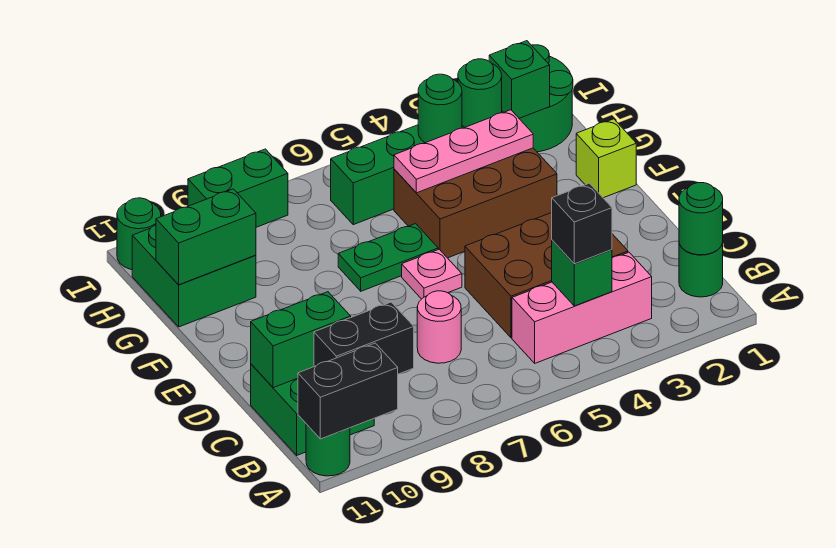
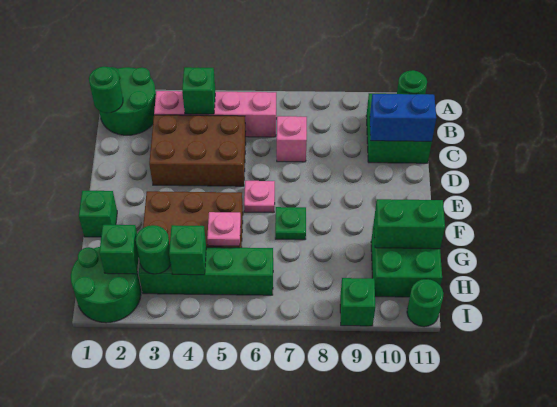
black 1x2 brick [298,343,398,439] -> none
green 1x1 round brick [679,243,723,297] -> green 2x2 round brick [99,67,156,135]
pink 1x3 brick [512,252,652,363] -> pink 1x4 brick [154,91,276,137]
black 1x1 brick [552,183,612,264] -> none
black 1x2 brick [314,302,414,374] -> none
pink 1x1 round brick [417,291,461,363] -> pink 1x1 brick [277,116,307,162]
green 1x2 brick [251,292,351,388] -> blue 1x2 brick [370,94,436,141]
lime 1x1 brick [576,119,636,198] -> green 1x1 brick [79,191,117,237]
green 1x2 plate [338,224,438,291] -> green 1x1 plate [275,207,306,240]
pink 1x3 plate [394,110,533,193] -> pink 1x1 plate [207,212,241,246]
green 1x1 round brick [418,74,462,143] -> green 1x1 brick [169,225,206,275]
green 1x2 brick [188,149,288,227] -> green 1x1 brick [340,278,375,326]

